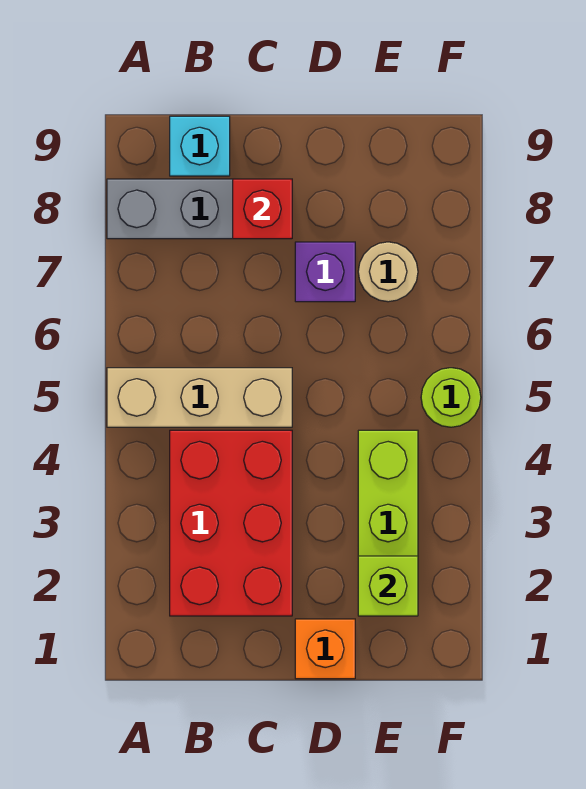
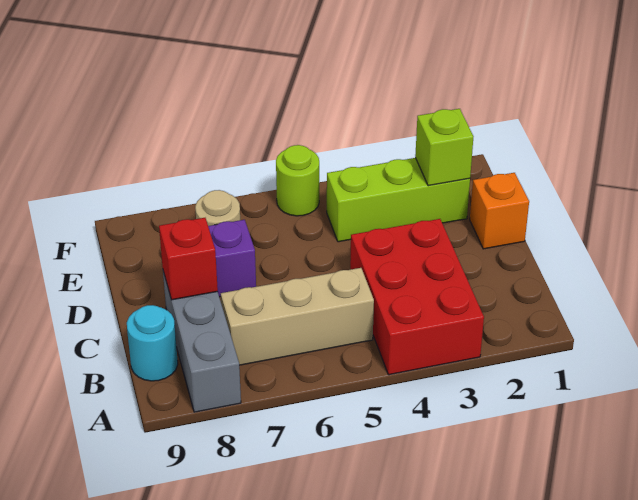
tan 1x3 brick [107,368,292,427] -> tan 1x3 brick turned to [221,268,374,365]
red 2x3 brick [170,430,292,616] -> red 2x3 brick turned to [350,219,484,375]
cyan 1x1 brick [170,116,230,176] -> cyan 1x1 round brick [127,305,178,381]

